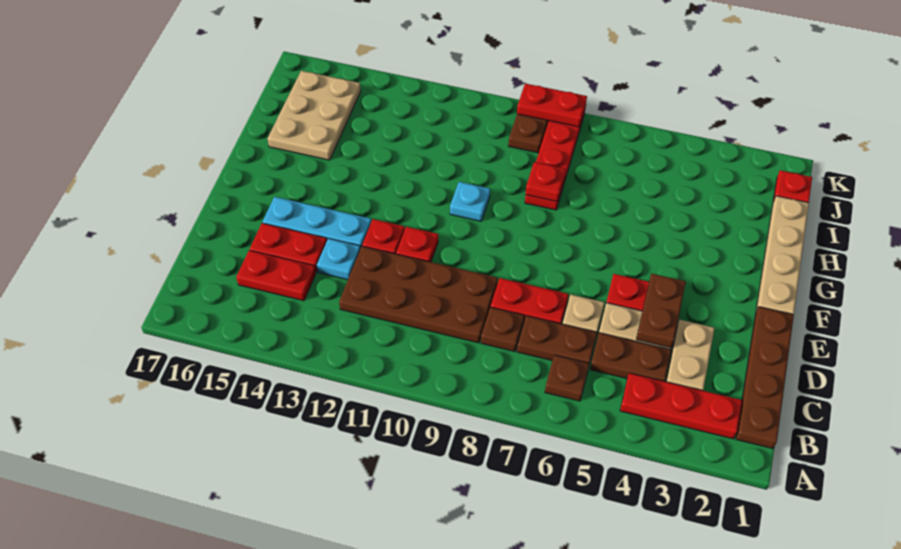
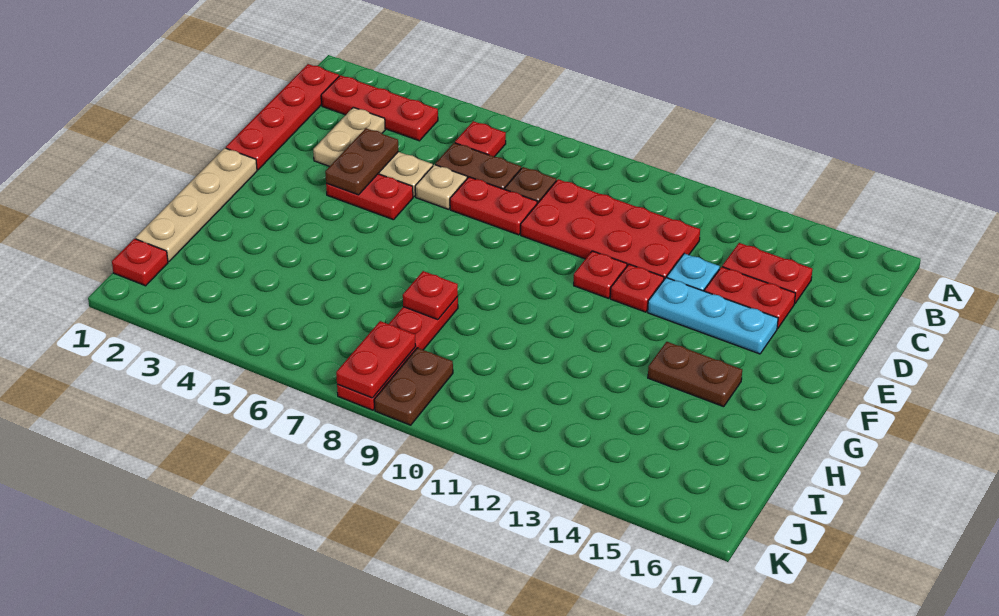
brown 1x4 plate [736,307,794,449] -> red 1x4 plate [226,64,339,170]
brown 1x1 plate [545,355,589,401] -> red 1x1 plate [455,121,506,157]
brown 1x2 plate [590,333,671,381] -> brown 1x2 plate moved to [648,342,742,407]
brown 2x4 plate [339,246,498,343] -> red 2x4 plate [521,179,700,279]
cyan 1x1 plate [450,182,490,221] -> none
tan 2x3 plate [268,71,361,160] -> none
red 1x2 plate [517,84,587,127] -> red 1x2 plate turned to [336,321,416,398]

